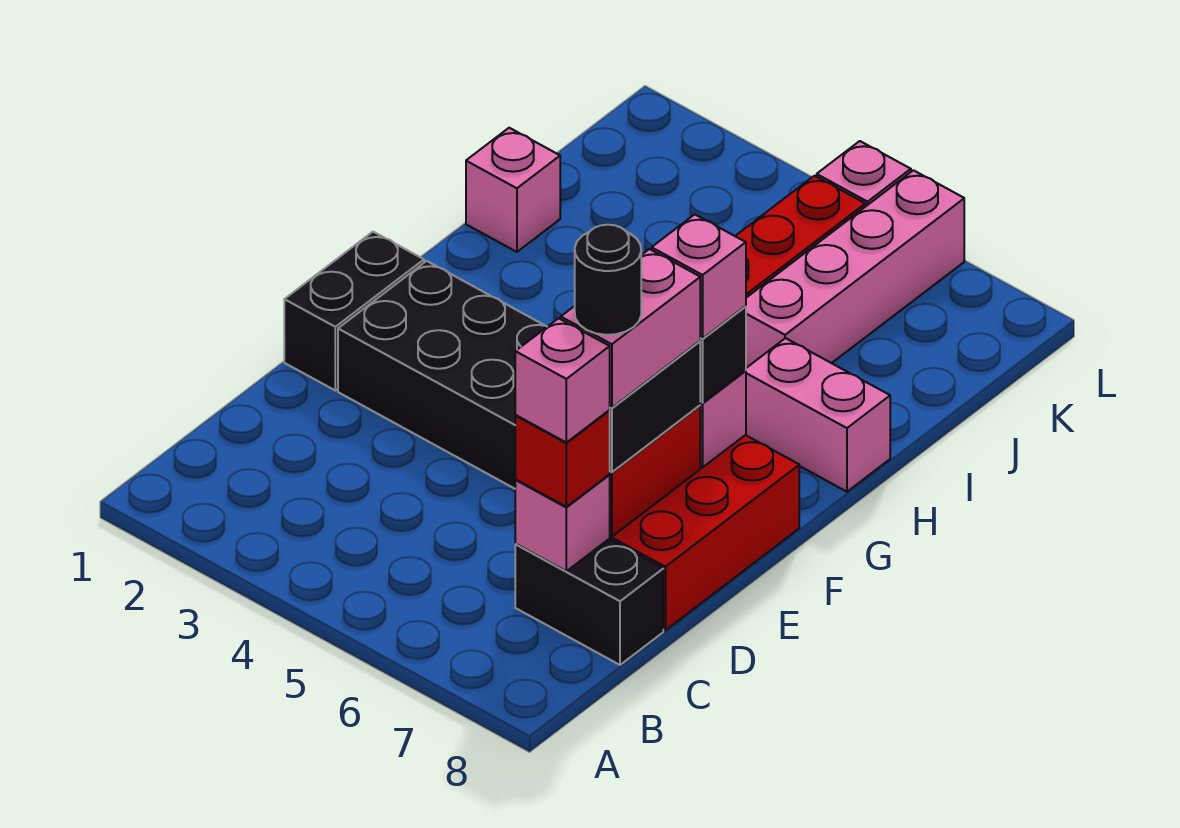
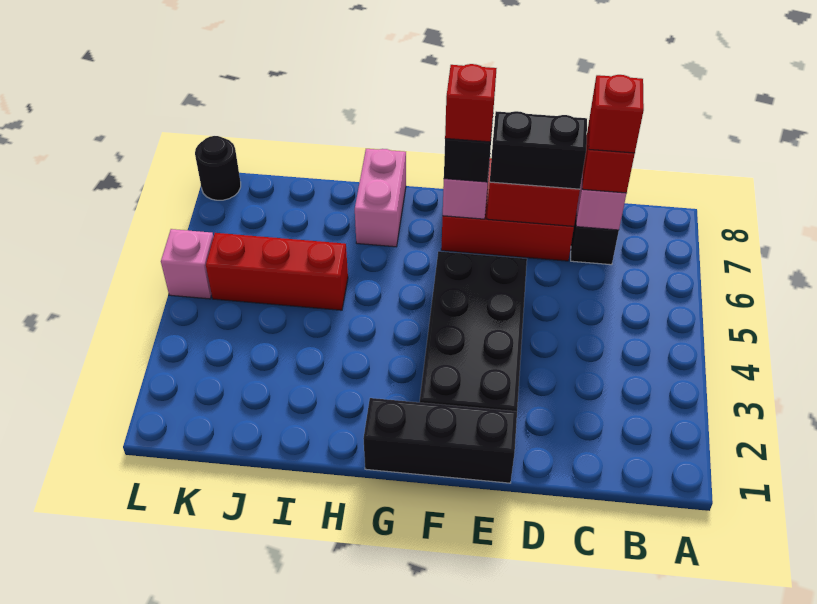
pink 1x1 brick [515,318,610,443] -> red 1x1 brick [589,75,644,153]
pink 1x2 brick [561,249,700,408] -> none
black 1x1 round brick [575,225,641,335] -> black 1x1 round brick moved to [195,136,241,200]
black 1x2 brick [284,232,424,390] -> black 1x3 brick [363,398,517,483]
pink 1x1 brick [652,214,746,339] -> red 1x1 brick [445,64,497,142]
pink 1x1 brick [466,128,560,252] -> none
pink 1x4 brick [746,170,964,368] -> none

